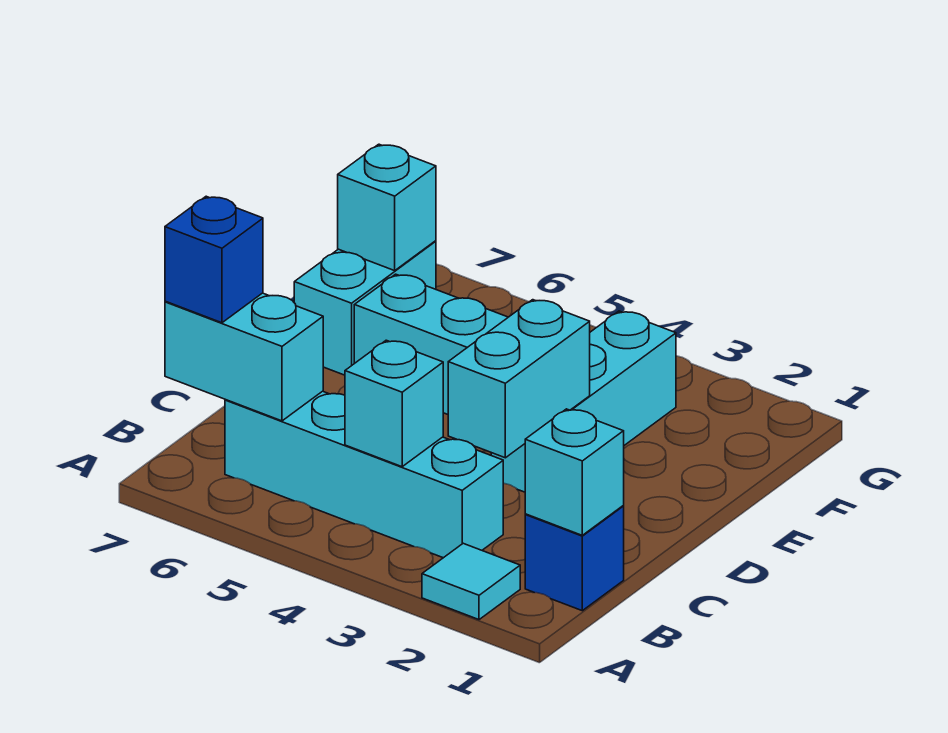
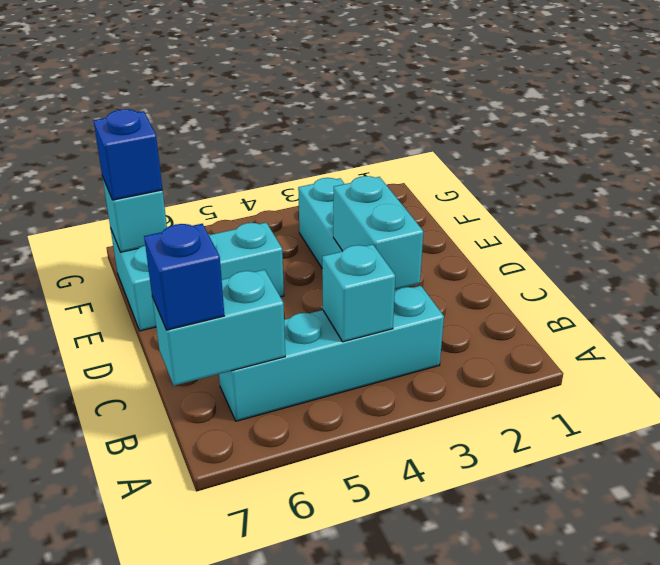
cyan 1x1 tile [422,543,520,620] -> none
blue 1x1 brick [525,506,624,611] -> blue 1x1 brick moved to [94,109,163,200]
cyan 1x1 brick [525,409,624,535] -> none

